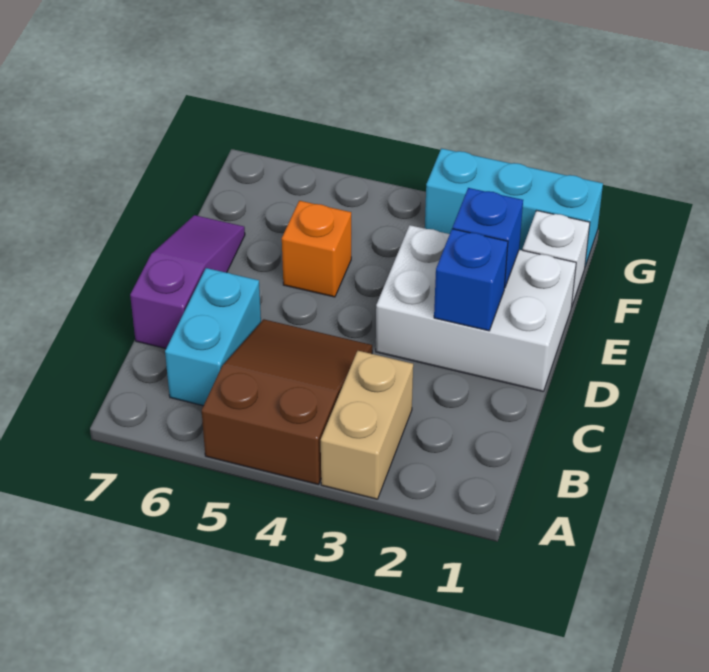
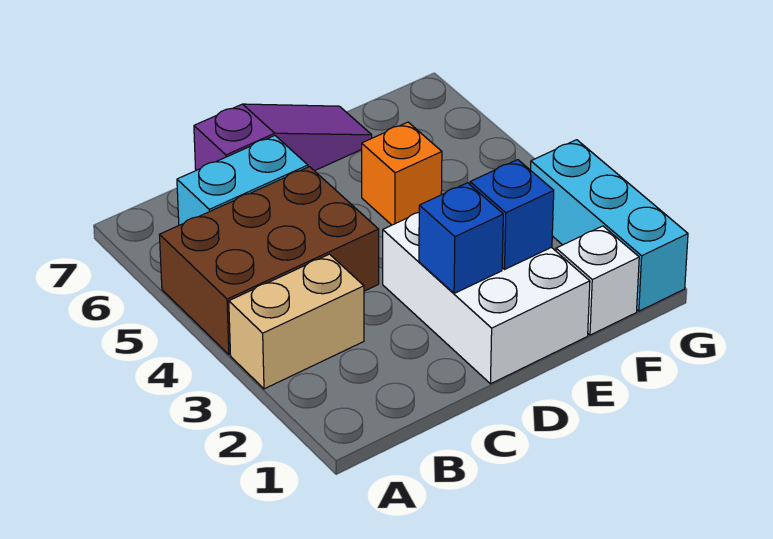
brown 2x3 slope [202,319,372,484] -> brown 2x3 brick [160,167,379,355]

